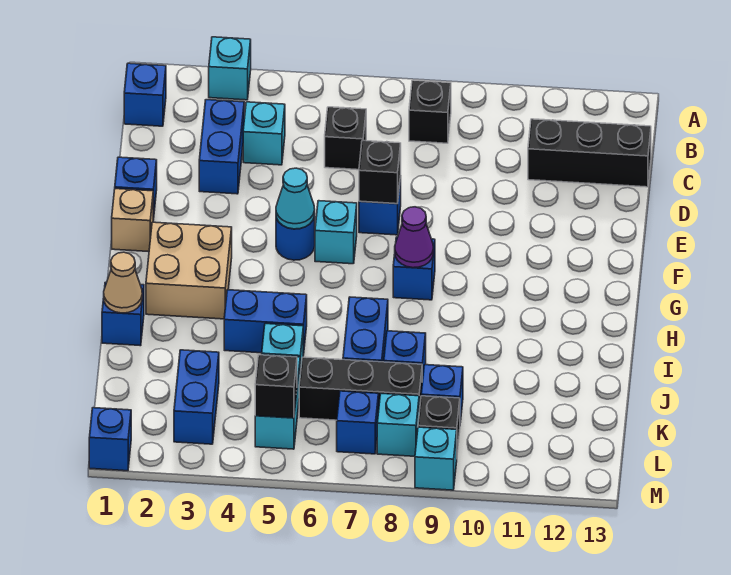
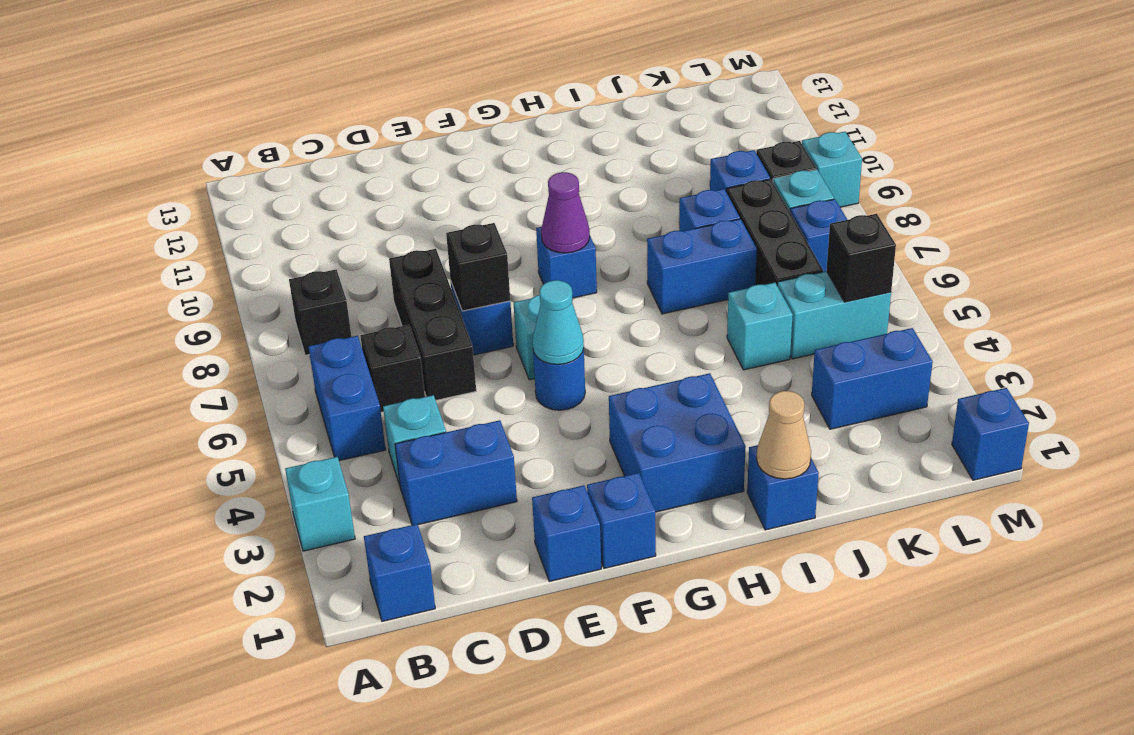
black 1x3 brick [528,119,651,187] -> black 1x3 brick moved to [389,249,476,400]
tan 1x1 brick [112,189,153,252] -> blue 1x1 brick [587,473,656,568]
tan 2x2 brick [146,222,232,319] -> blue 2x2 brick [609,373,746,512]
blue 1x2 brick [224,290,307,355] -> blue 1x2 brick moved to [308,336,386,461]

